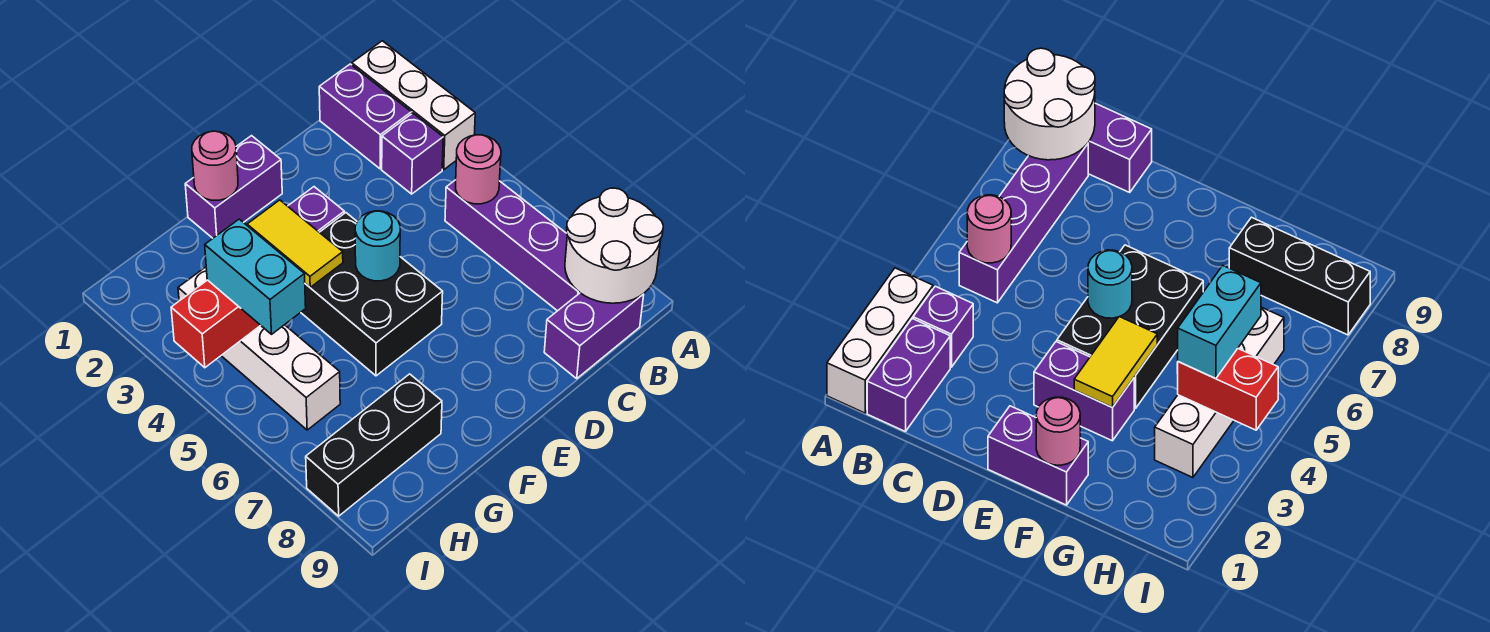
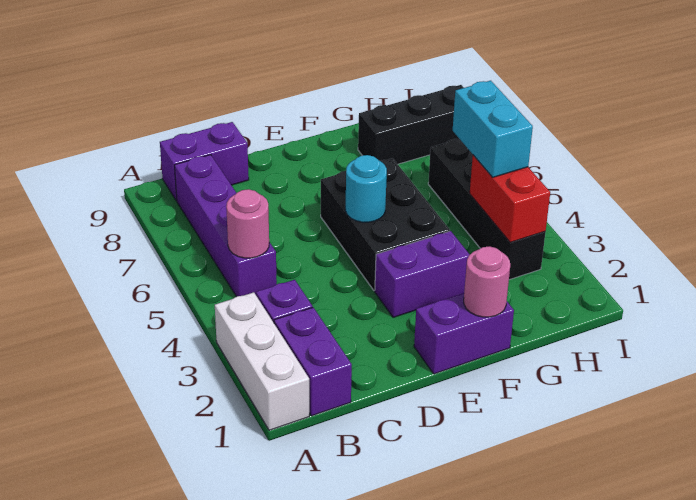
white 2x2 round brick [565,188,663,303] -> none
yellow 1x2 tile [247,200,343,287] -> none
white 1x4 brick [178,267,340,430] -> black 1x4 brick [428,139,545,280]
red 1x2 brick [171,280,261,368] -> red 1x2 brick turned to [470,155,550,242]

